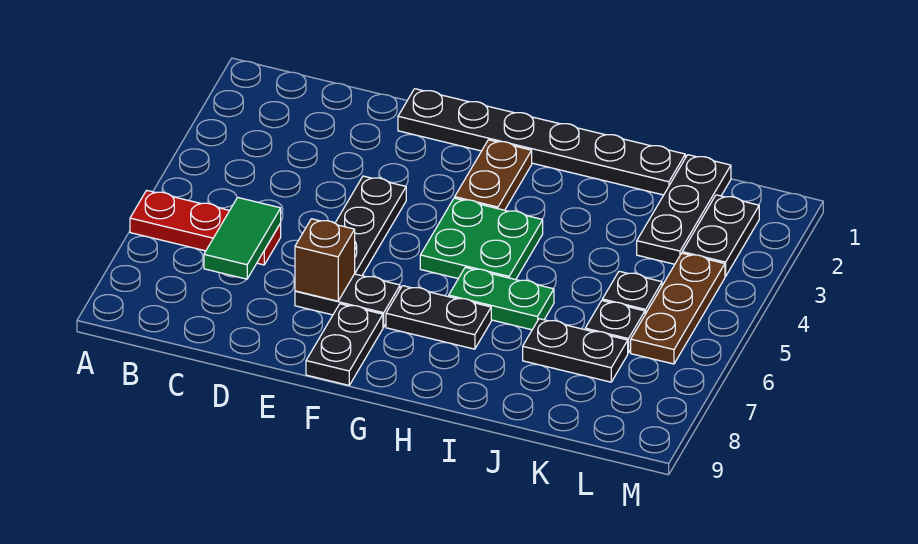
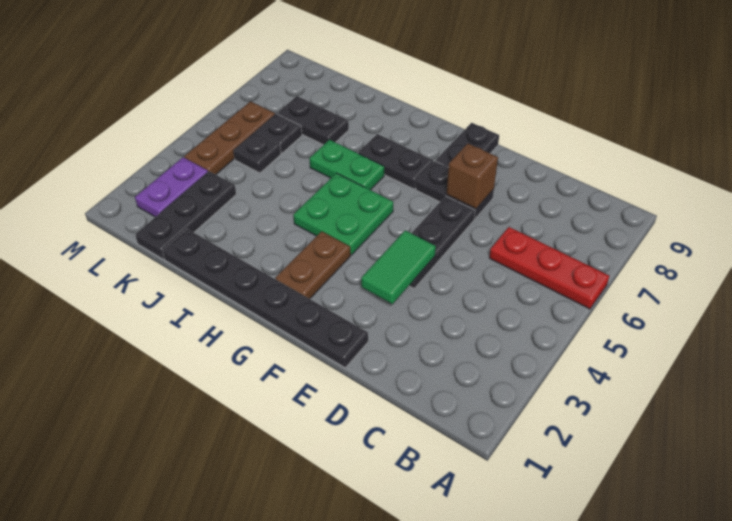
green 1x2 tile [204,198,281,279] -> green 1x2 tile moved to [361,230,436,304]
black 1x2 plate [682,195,759,277] -> purple 1x2 plate [135,157,208,217]

